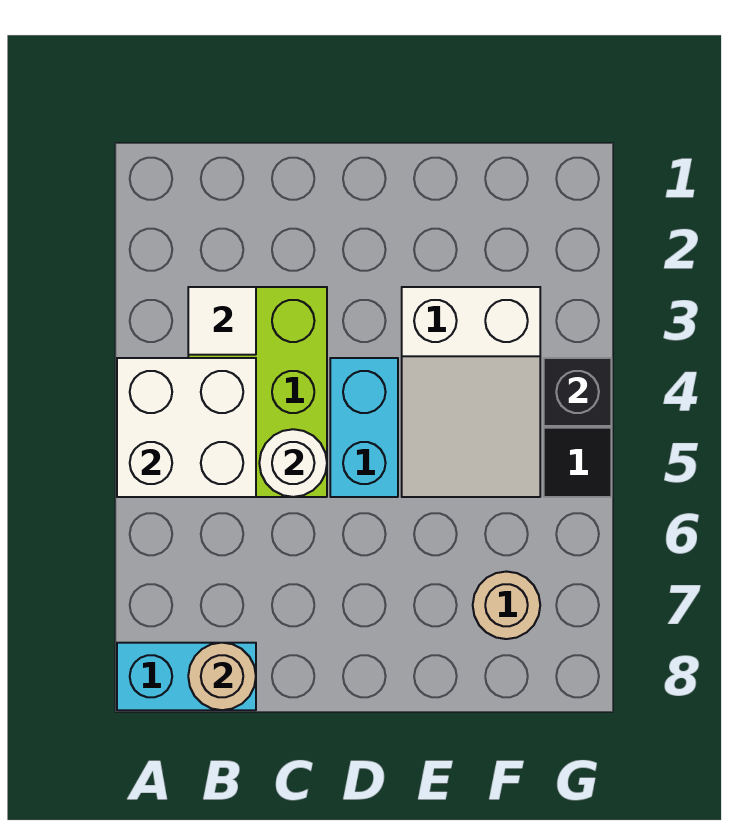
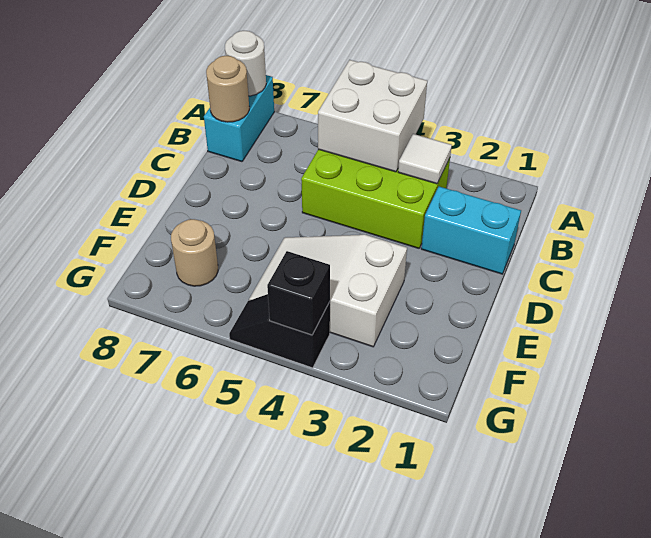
white 1x1 round brick [259,429,327,497] -> white 1x1 round brick moved to [225,31,266,96]
cyan 1x2 brick [330,358,398,497] -> cyan 1x2 brick moved to [421,187,521,274]

